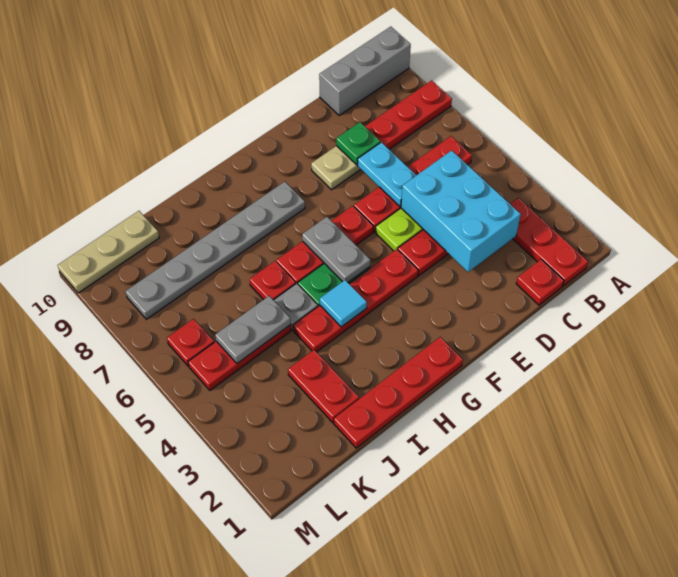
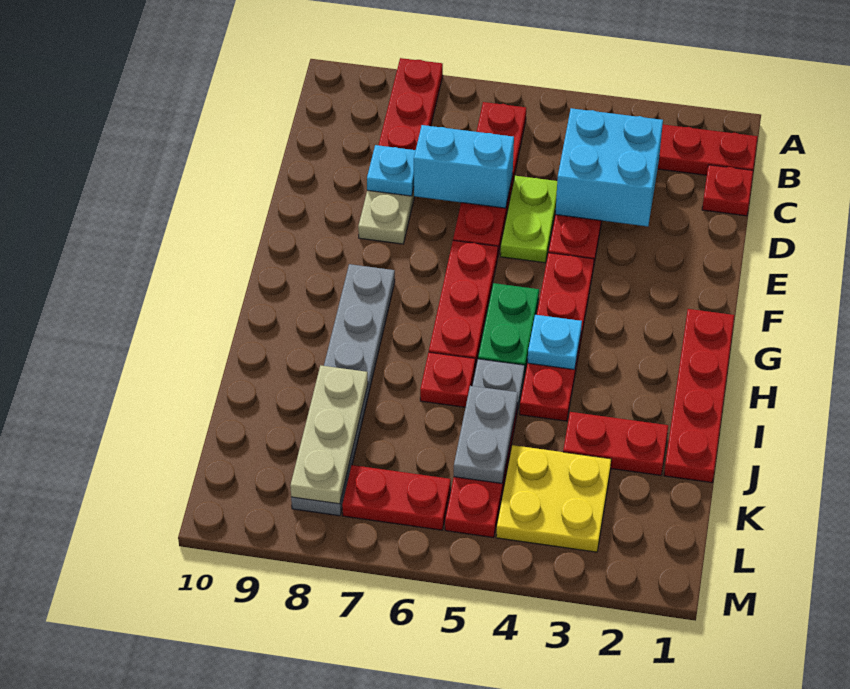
grey 1x3 brick [319,27,411,115] -> none
cyan 2x3 brick [401,150,521,272] -> cyan 2x2 brick [555,108,663,227]
cyan 1x2 plate [357,142,416,206] -> cyan 1x2 brick [414,125,514,208]
green 1x1 plate [336,122,380,165] -> cyan 1x1 plate [367,145,416,196]
grey 1x2 plate [302,217,370,282] -> none
cyan 1x1 tile [320,280,367,327] -> cyan 1x1 plate [528,315,582,370]
none -> yellow 2x2 plate [496,445,611,552]
tan 1x3 plate [58,211,159,293] -> tan 1x3 plate moved to [290,365,368,504]
red 1x1 plate [167,319,214,366] -> red 1x2 plate [342,465,451,530]

